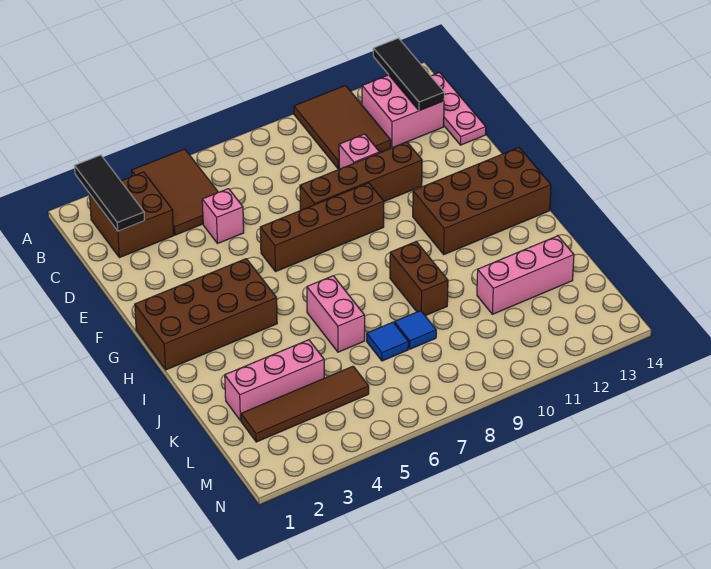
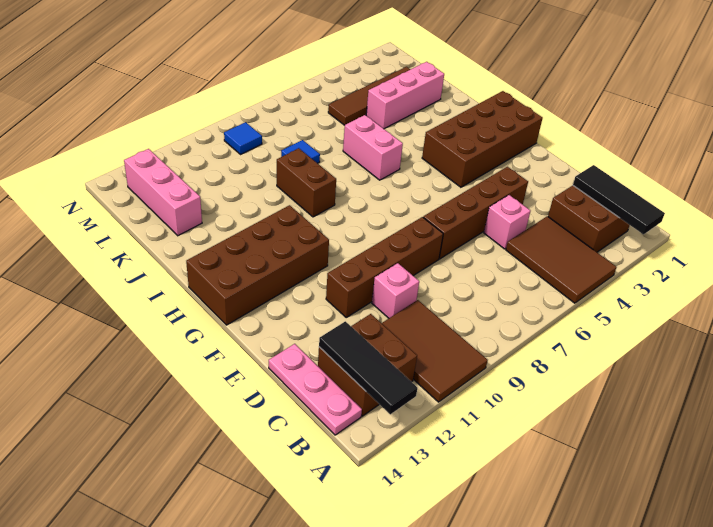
pink 2x2 brick [362,75,444,148] -> brown 2x2 brick [318,314,417,416]
brown 1x4 brick [260,183,384,272] -> brown 1x4 brick moved to [423,167,528,259]
blue 1x1 tile [367,322,409,361] -> blue 1x1 tile moved to [224,122,262,154]
pink 1x3 brick [477,236,574,314] -> pink 1x3 brick turned to [124,149,202,236]

